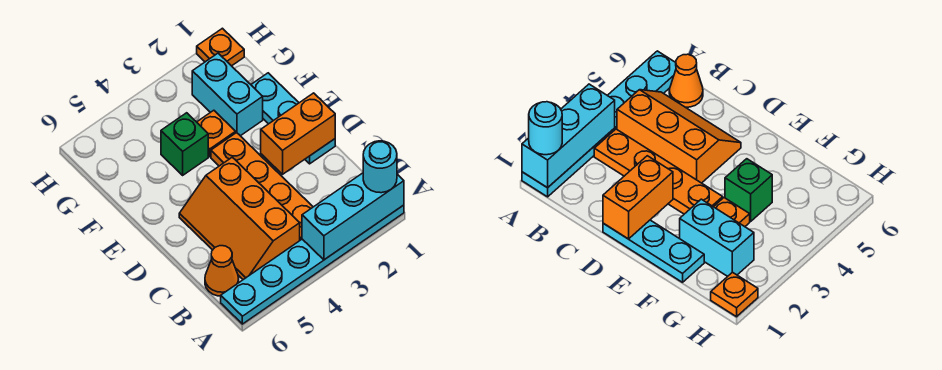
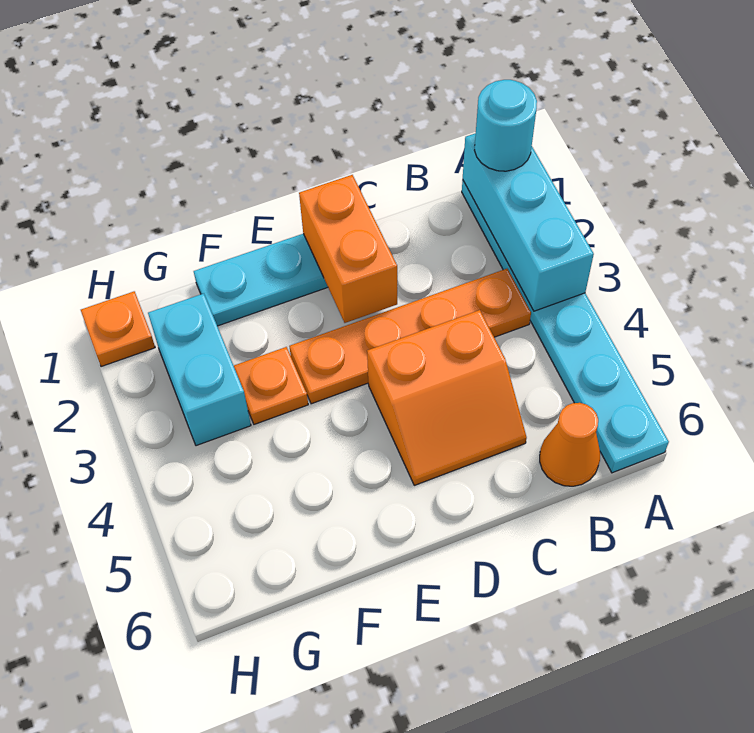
orange 2x3 slope [179,157,300,280] -> orange 2x2 slope [367,310,527,485]
cyan 1x2 brick [192,53,263,136] -> cyan 1x2 brick turned to [148,294,251,446]
green 1x1 brick [161,113,208,175] -> none

